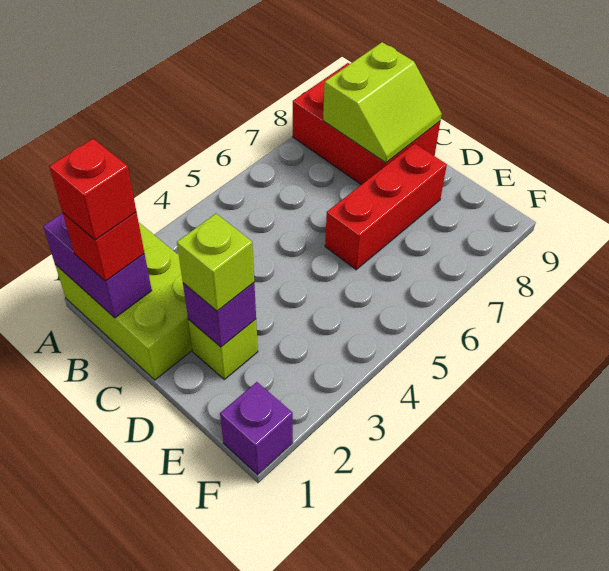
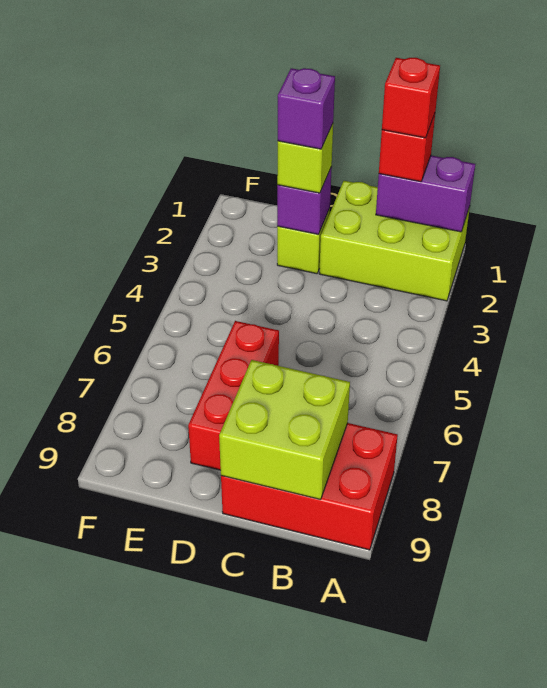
lime 2x2 slope [323,42,442,163] -> lime 2x2 brick [219,360,350,500]
purple 1x1 brick [220,382,293,475] -> purple 1x1 brick moved to [278,68,335,149]

